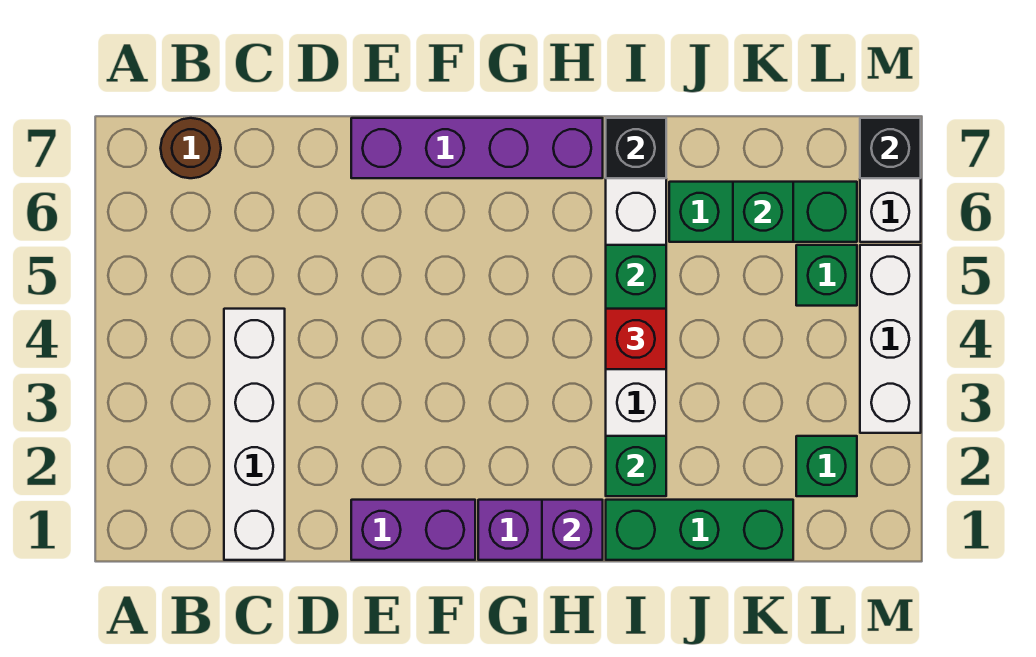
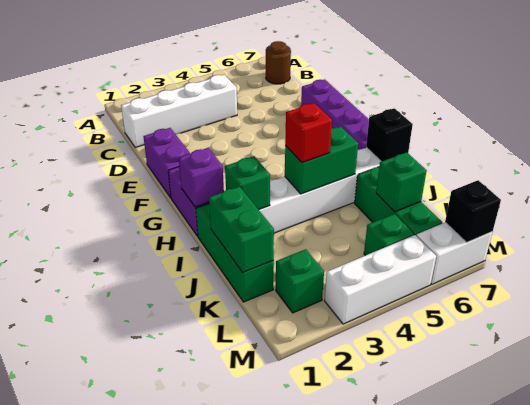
none -> green 1x2 brick [209,187,274,272]

